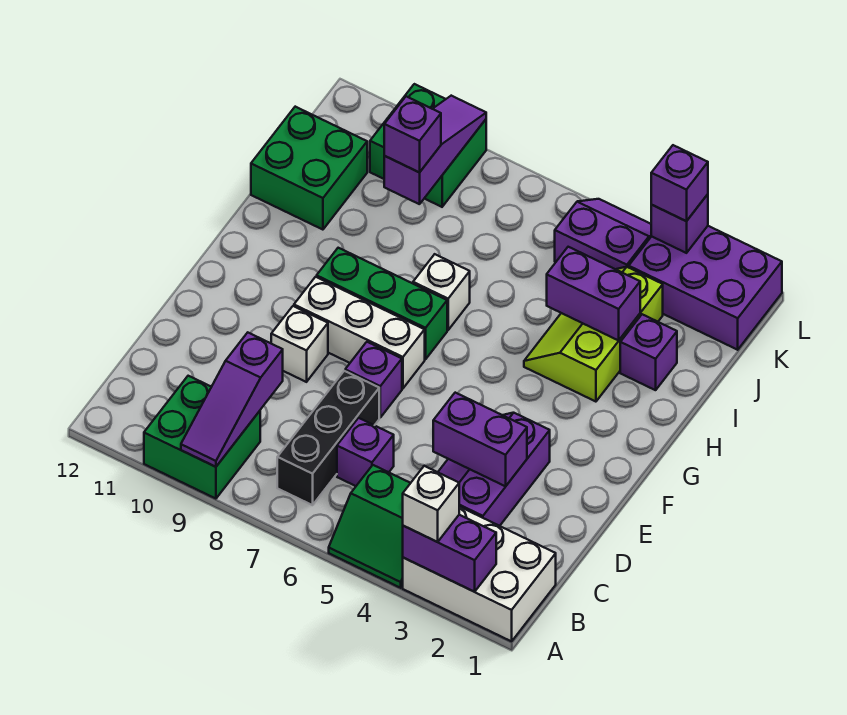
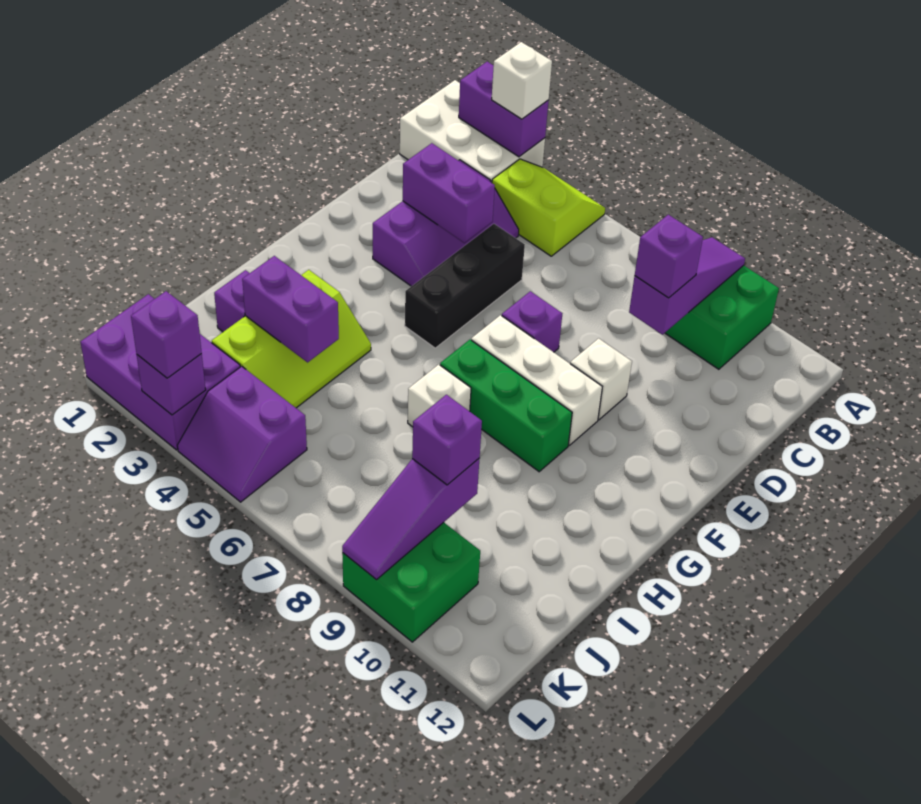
green 2x2 slope [329,465,410,588] -> lime 2x2 slope [492,159,605,256]
black 1x3 brick [277,371,379,505] -> black 1x3 brick moved to [405,224,525,348]
purple 1x1 brick [337,418,394,486] -> purple 1x1 brick moved to [635,215,703,298]
green 2x2 brick [251,107,367,230] -> none

